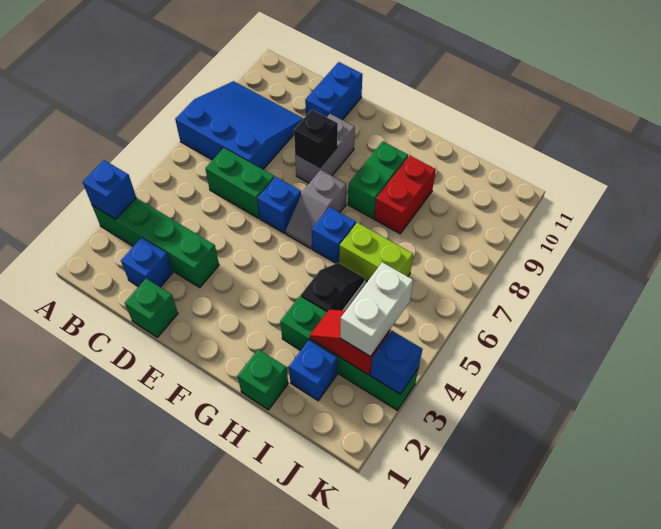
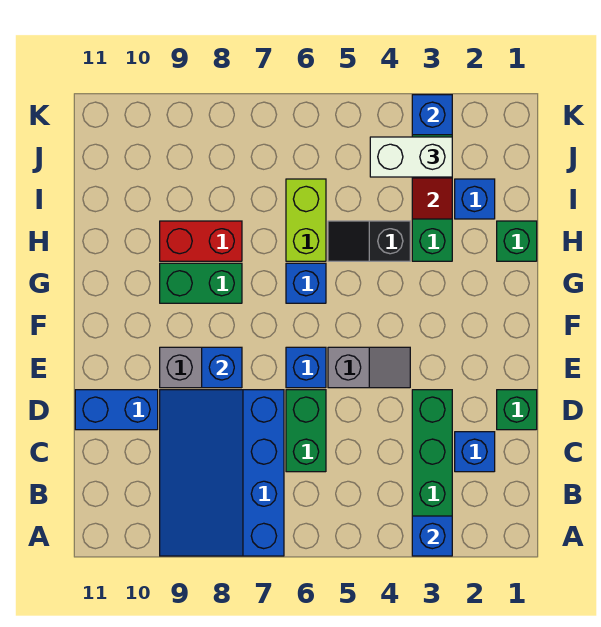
blue 3x3 slope [175,81,304,169] -> blue 3x4 slope [160,390,284,556]
black 1x1 brick [294,110,338,167] -> blue 1x1 brick [202,347,242,388]
grey 1x2 slope [286,170,346,249] -> grey 1x2 slope moved to [328,347,410,388]

